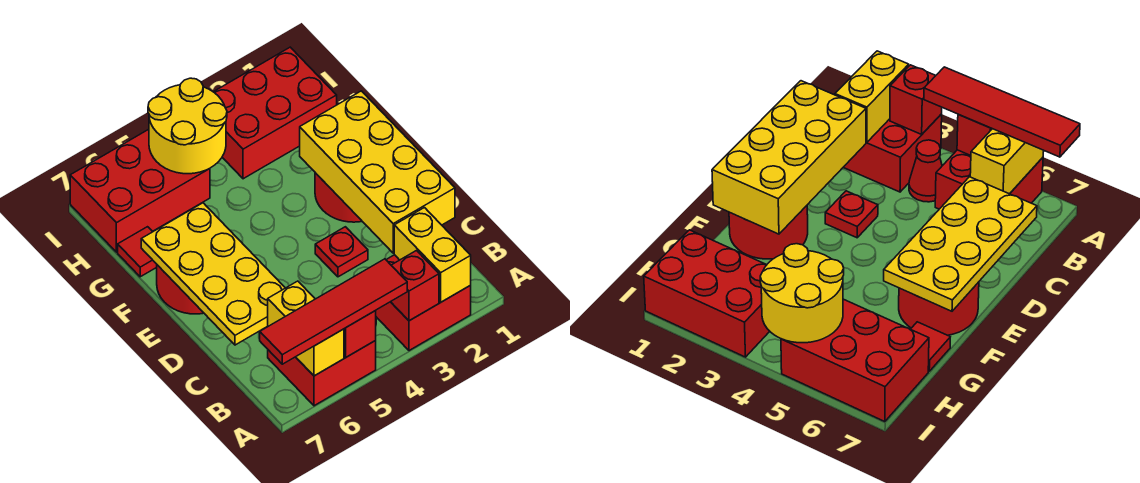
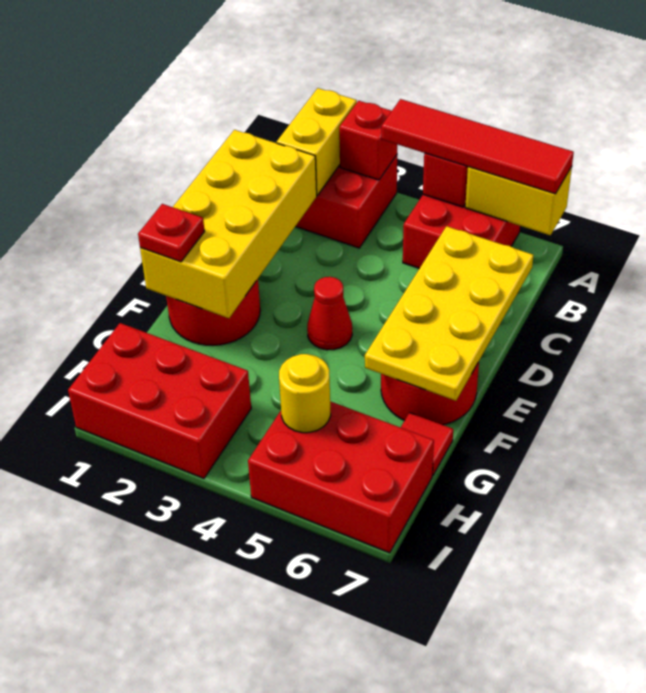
yellow 1x2 brick [268,281,344,376] -> yellow 1x2 brick turned to [465,167,572,235]
red 1x1 cone [909,140,942,202] -> red 1x1 cone moved to [307,277,352,350]
red 1x1 plate [315,227,368,277] -> red 1x1 plate moved to [138,204,205,262]
yellow 2x2 round brick [148,78,227,174] -> yellow 1x1 round brick [279,354,331,433]

